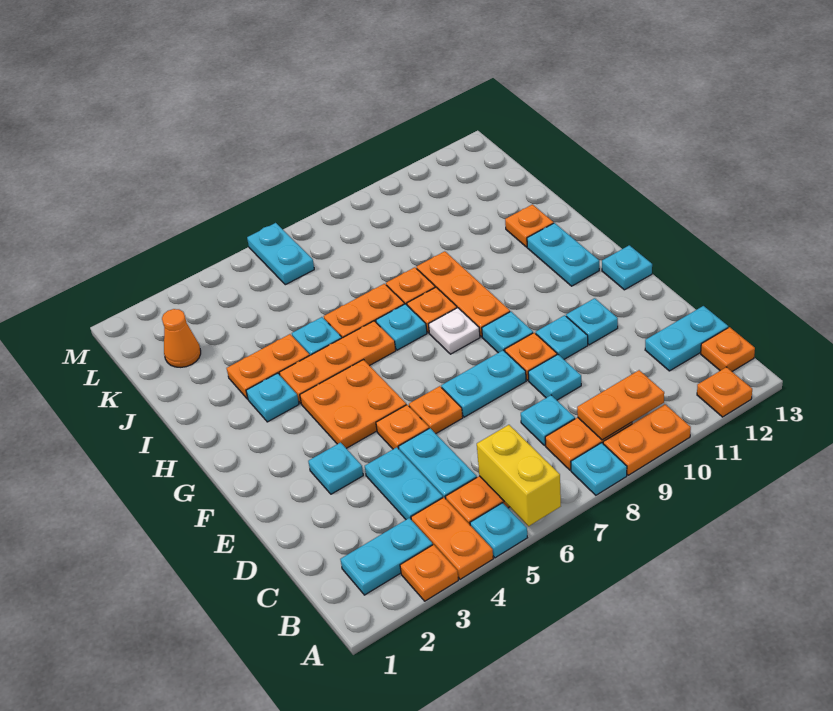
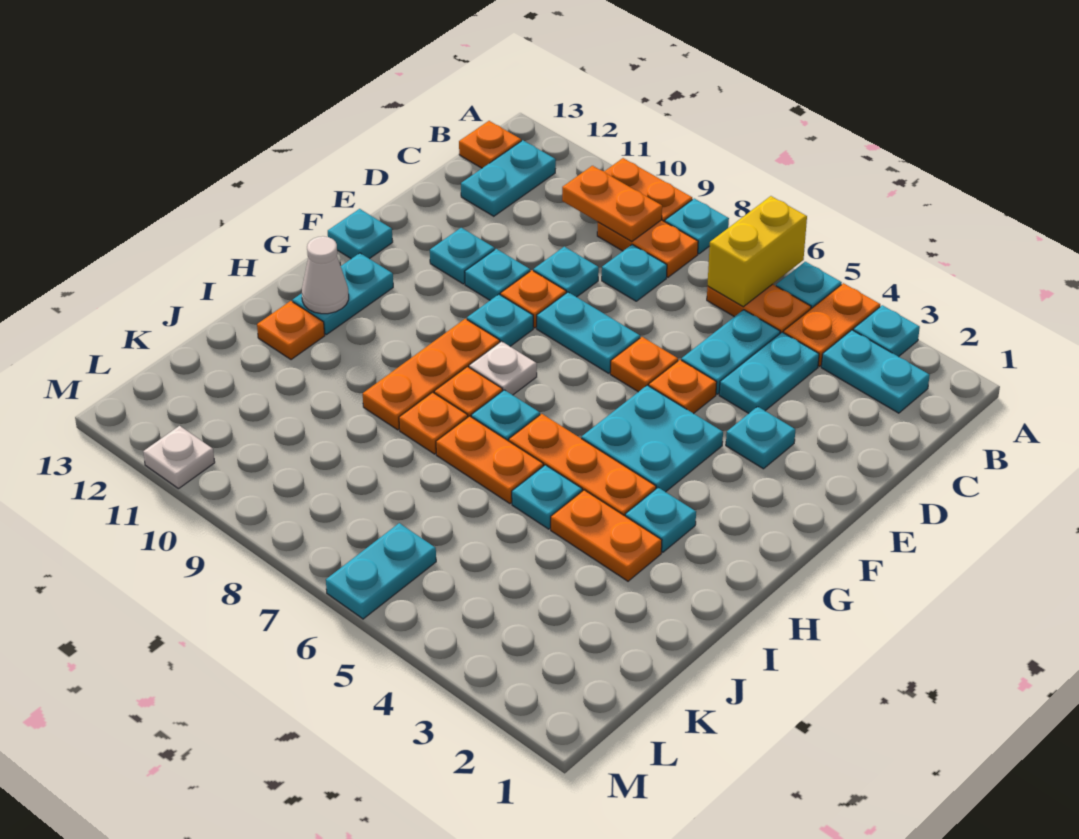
orange 1x1 plate [400,545,458,601] -> cyan 1x1 plate [853,305,920,357]
orange 1x1 plate [697,367,752,417] -> none
cyan 1x2 plate [645,306,728,371] -> cyan 1x2 plate turned to [461,140,556,216]
orange 2x2 plate [300,360,406,448] -> cyan 2x2 plate [581,385,723,492]
none -> white 1x1 cone [302,236,349,314]
orange 1x1 cone [162,309,201,367] -> none
none -> white 1x1 plate [143,426,215,489]

